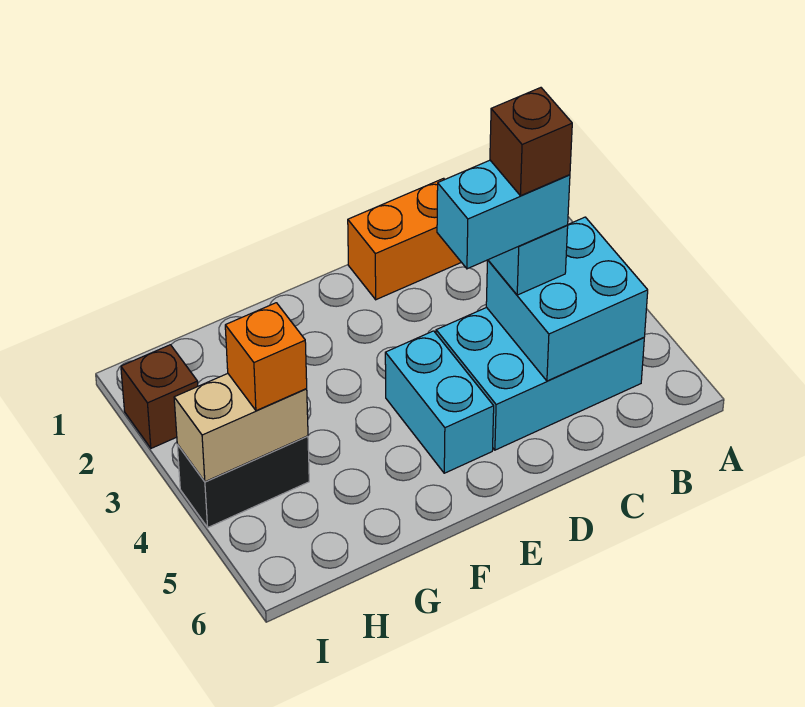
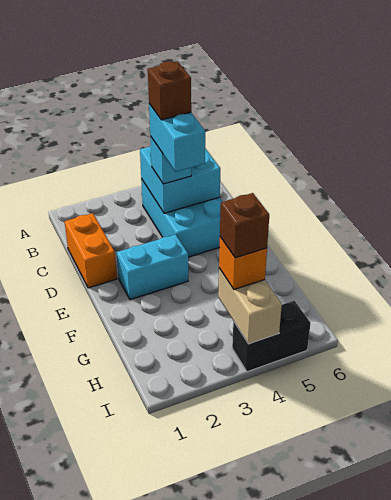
cyan 1x2 brick [385,331,494,473] -> cyan 1x2 brick moved to [117,234,188,300]
black 1x2 brick [177,436,309,527] -> black 1x2 brick turned to [232,301,311,372]
brown 1x1 brick [121,345,198,448] -> brown 1x1 brick moved to [220,193,269,258]

